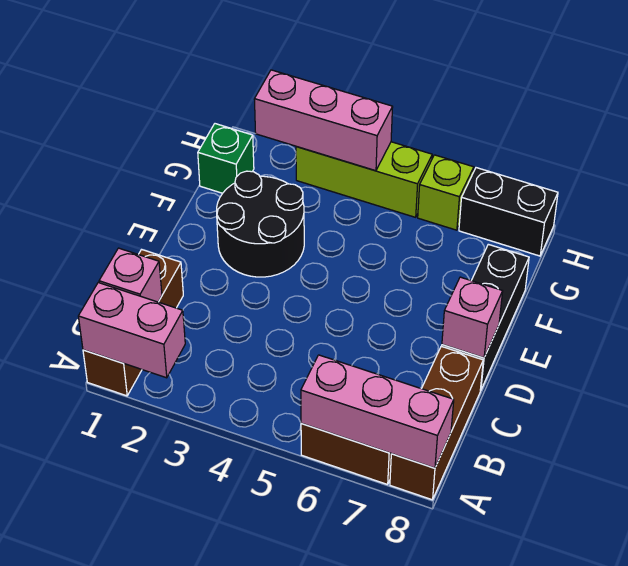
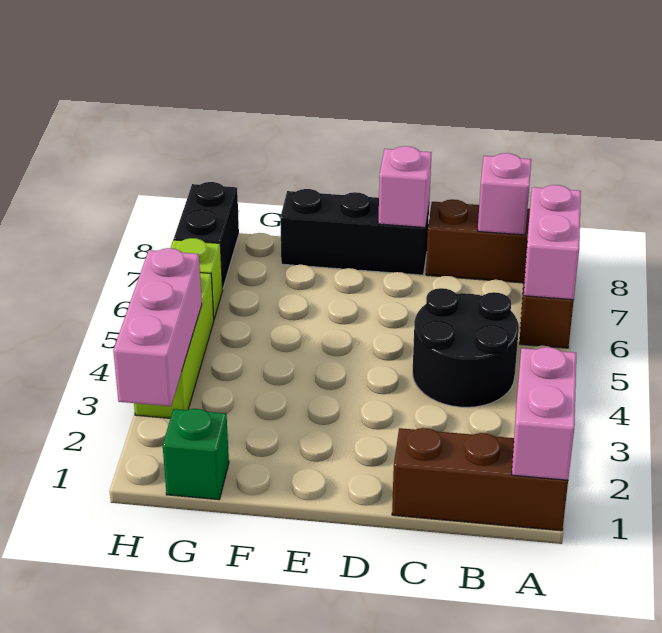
pink 1x3 brick [301,355,454,468] -> pink 1x2 brick [524,185,581,300]
pink 1x1 brick [99,248,162,302] -> pink 1x1 brick moved to [478,153,531,235]
black 2x2 round brick [217,171,304,277] -> black 2x2 round brick moved to [413,288,519,407]

